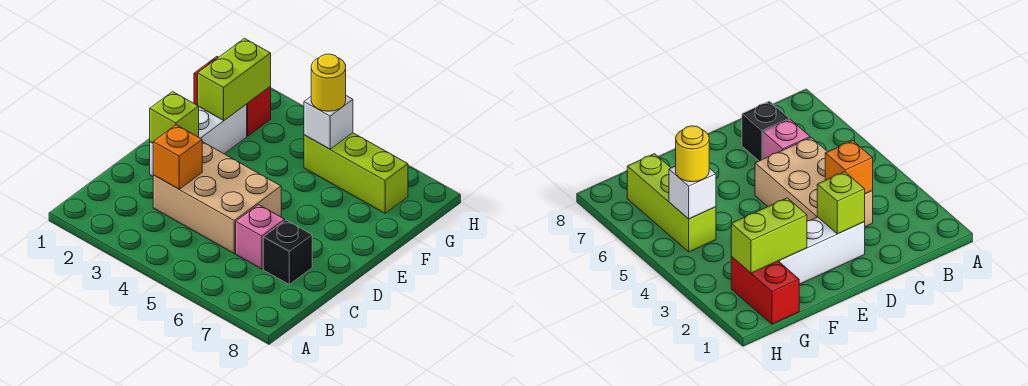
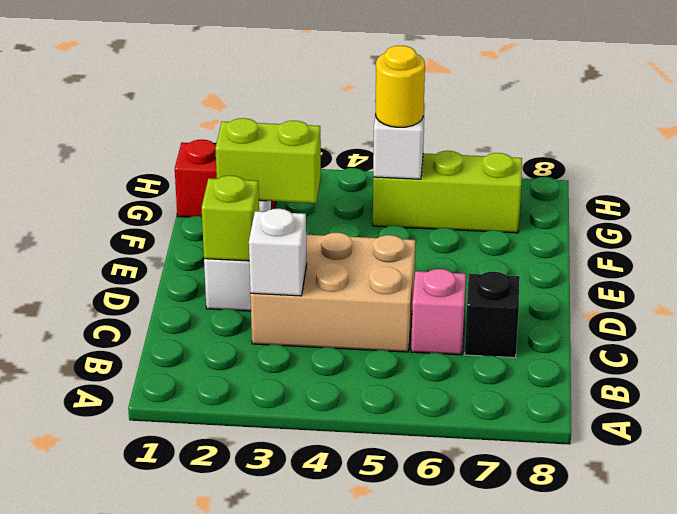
orange 1x1 brick [153,125,202,189] -> white 1x1 brick [249,209,307,296]
lime 1x2 brick [198,38,271,120] -> lime 1x2 brick turned to [215,118,321,203]

